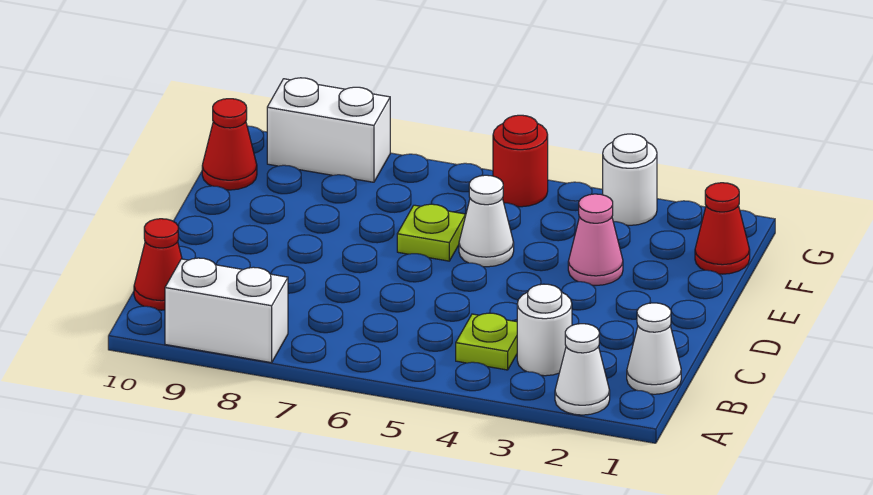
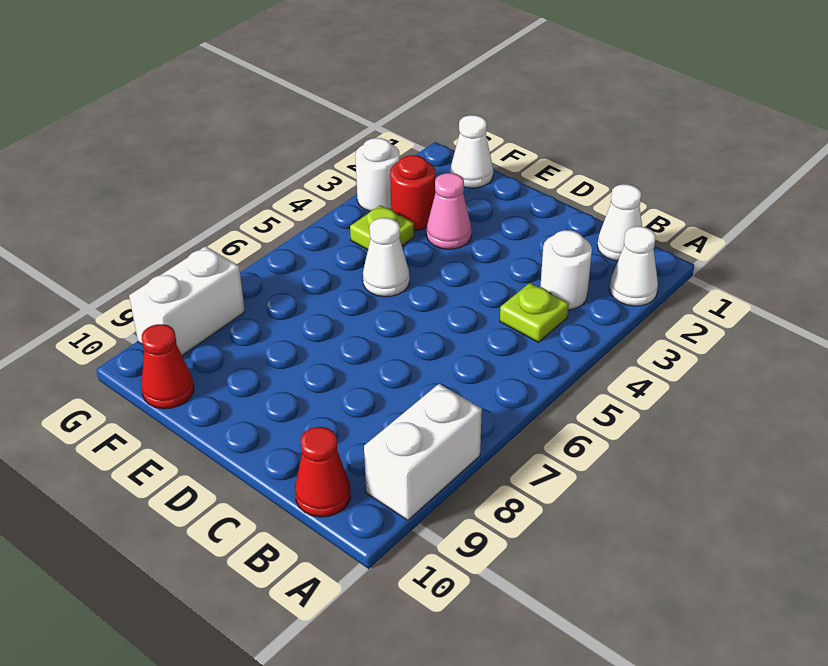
lime 1x1 plate [397,204,466,261] -> lime 1x1 plate moved to [350,205,414,250]
red 1x1 cone [695,183,750,274] -> white 1x1 cone [451,115,493,188]
red 1x1 round brick [493,115,548,207] -> red 1x1 round brick moved to [390,155,435,230]

